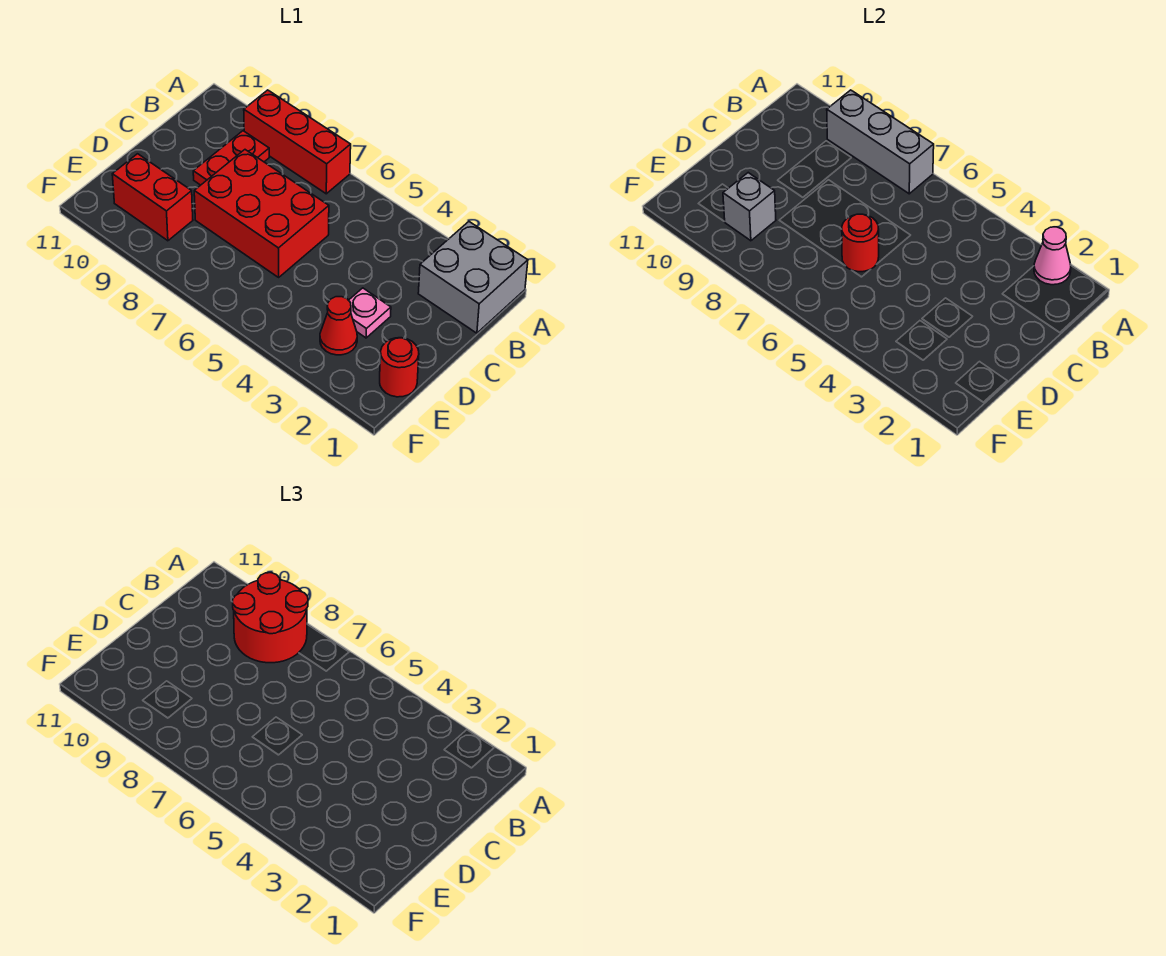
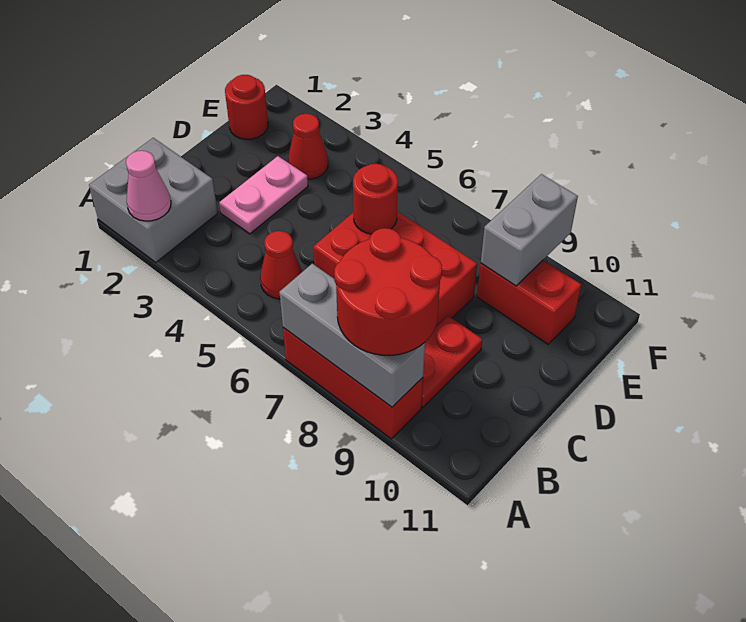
none -> red 1x1 cone [260,231,302,299]
pink 1x1 plate [349,288,391,338] -> pink 1x2 plate [219,156,308,234]
grey 1x1 brick [723,173,776,241] -> grey 1x2 brick [481,174,578,286]

